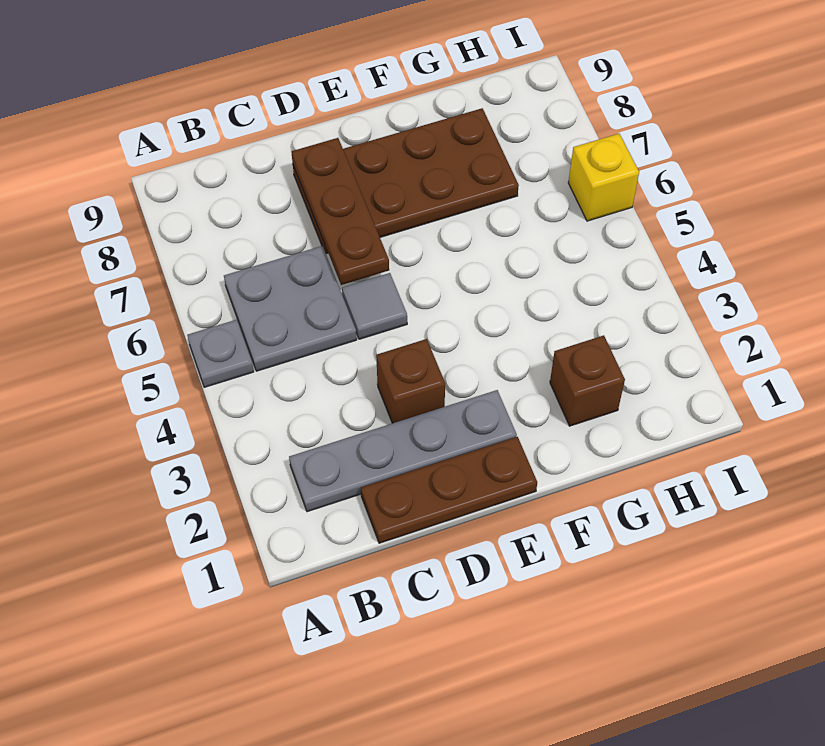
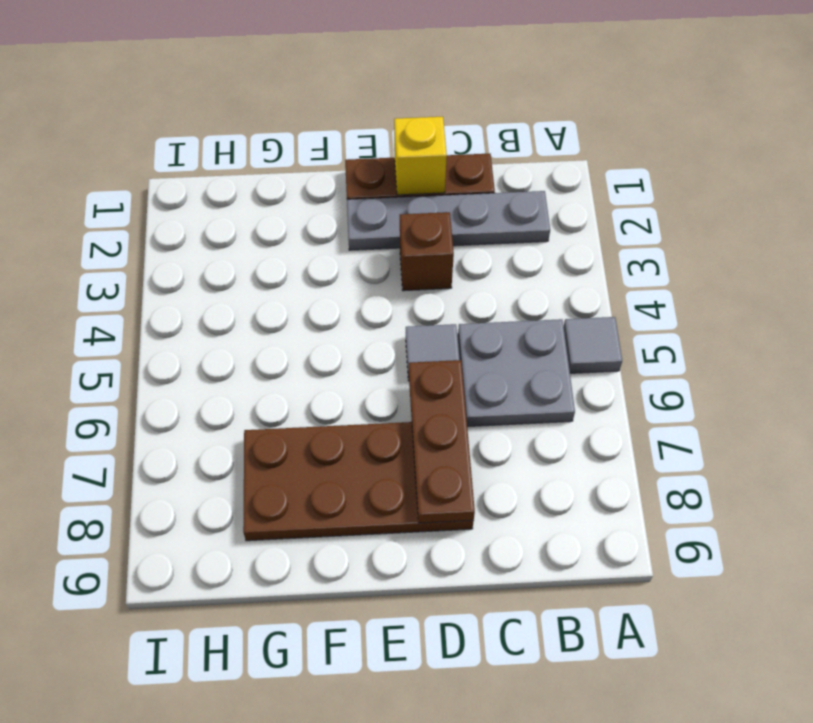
grey 1x1 plate [187,320,254,387] -> grey 1x1 tile [563,317,622,373]
brown 1x1 brick [550,335,625,426] -> none
yellow 1x1 brick [568,134,639,221] -> yellow 1x1 brick moved to [394,117,447,195]

